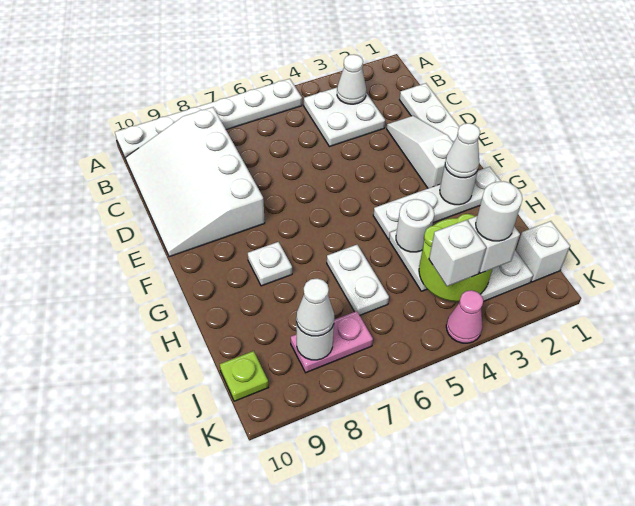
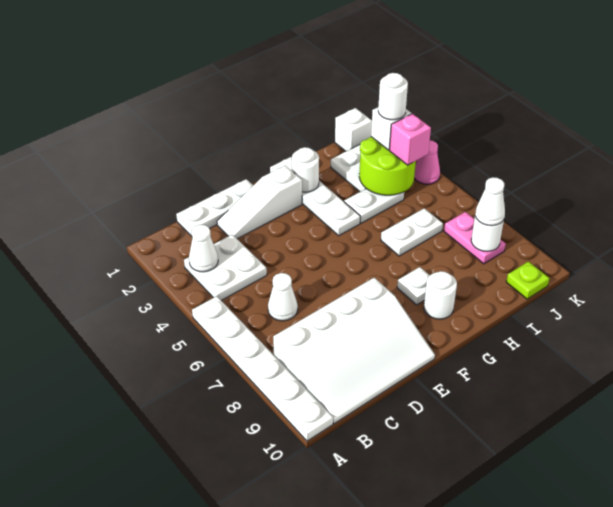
white 1x1 cone [445,123,480,178] -> white 1x1 cone moved to [268,273,298,321]
white 1x1 round brick [396,199,434,252] -> white 1x1 round brick moved to [424,271,457,319]
white 1x1 brick [429,220,486,286] -> pink 1x1 brick [390,114,431,165]

